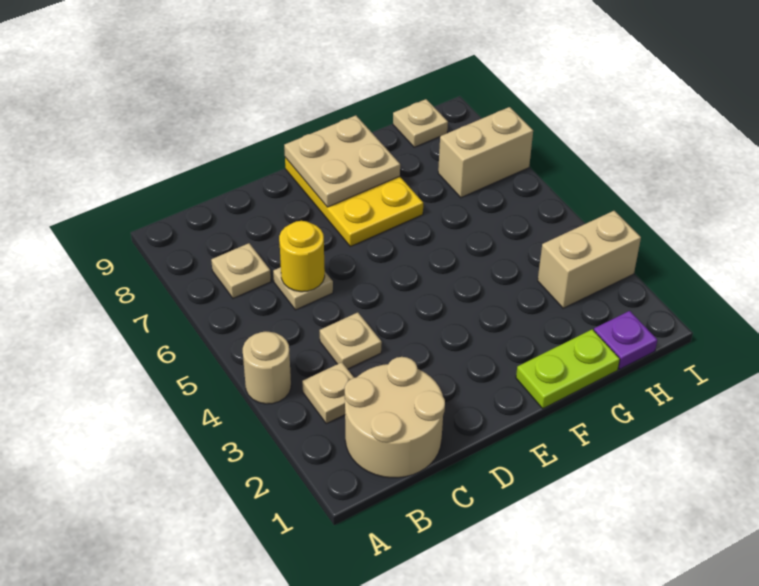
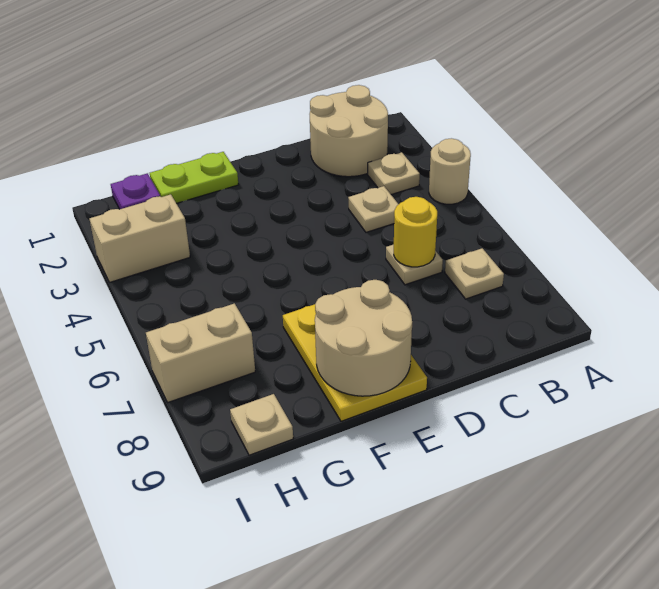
tan 2x2 plate [284,115,400,207] -> tan 2x2 round brick [315,280,412,396]

